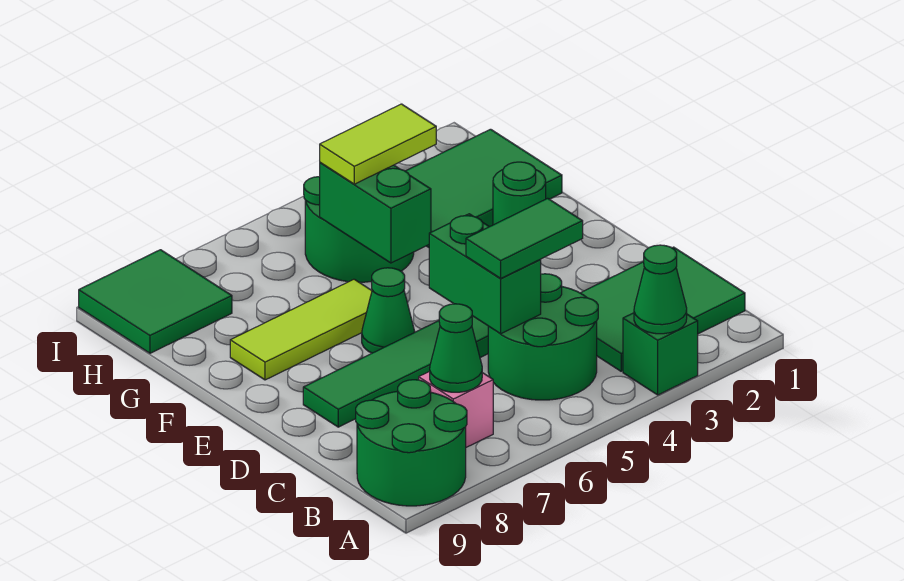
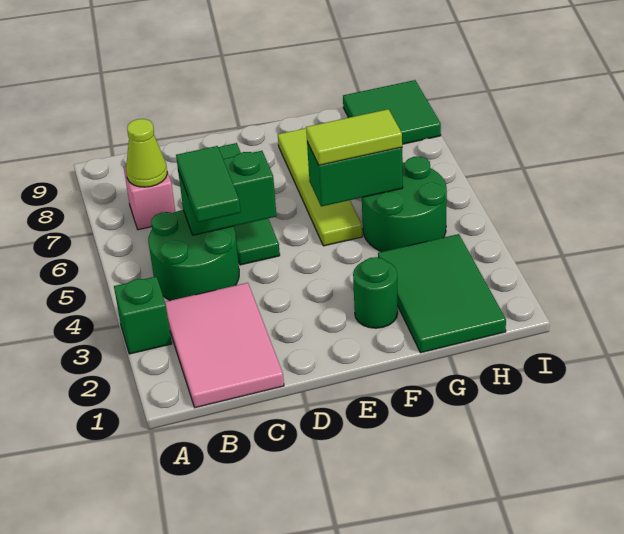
green 1x1 cone [634,245,687,334] -> none
green 2x2 round brick [356,380,467,506] -> none
green 2x3 tile [581,247,745,371] -> pink 2x3 tile [165,283,284,408]
green 1x1 cone [430,304,482,392] -> lime 1x1 cone [126,119,167,187]
green 1x1 cone [362,268,415,353] -> none
lime 1x3 tile [230,279,372,380] -> lime 1x4 tile [278,128,362,246]
lime 1x2 tile [320,104,436,184] -> lime 1x2 tile turned to [306,109,402,165]

